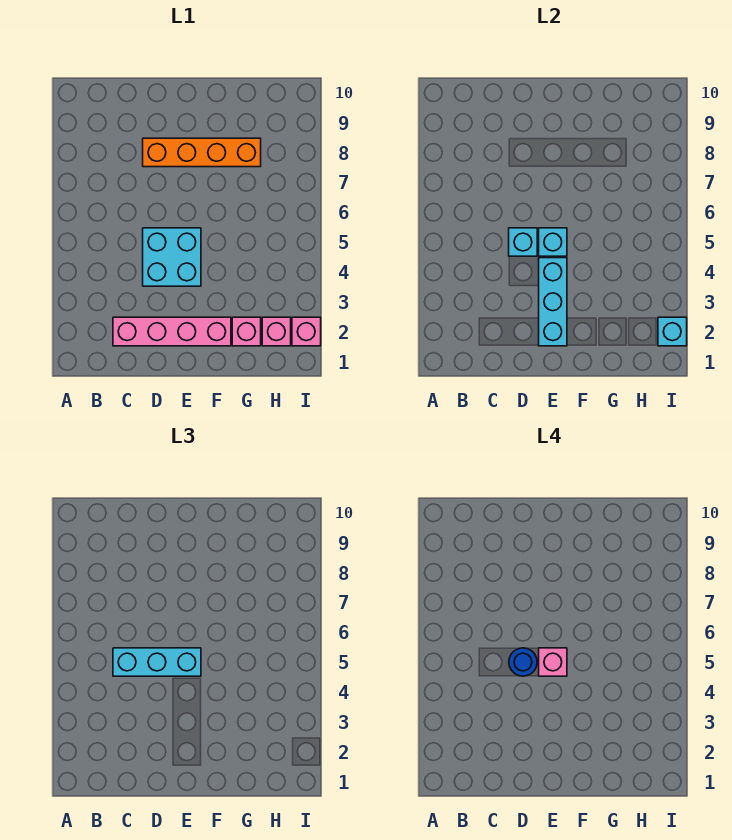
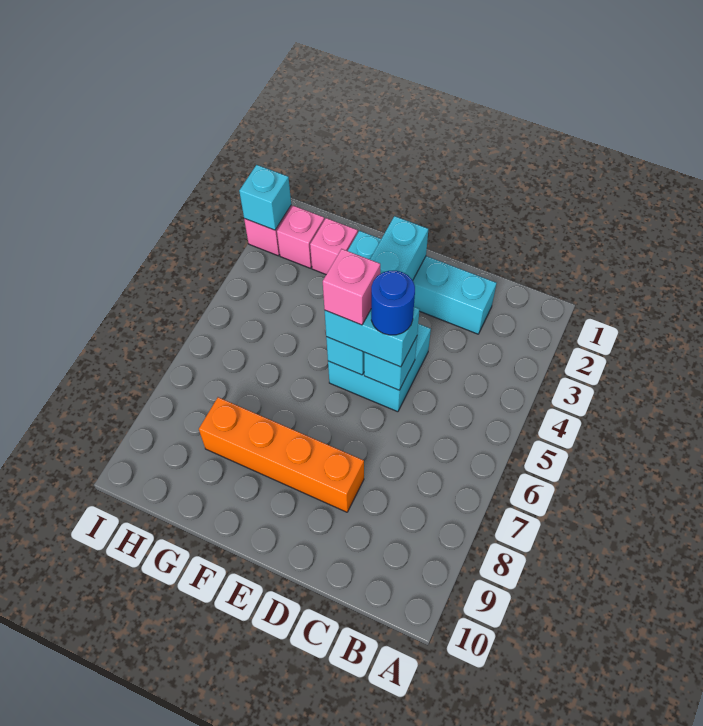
pink 1x4 brick [113,317,231,346] -> cyan 1x4 brick [348,231,496,334]
cyan 1x3 brick [113,648,201,676] -> cyan 1x2 brick [325,307,419,367]

